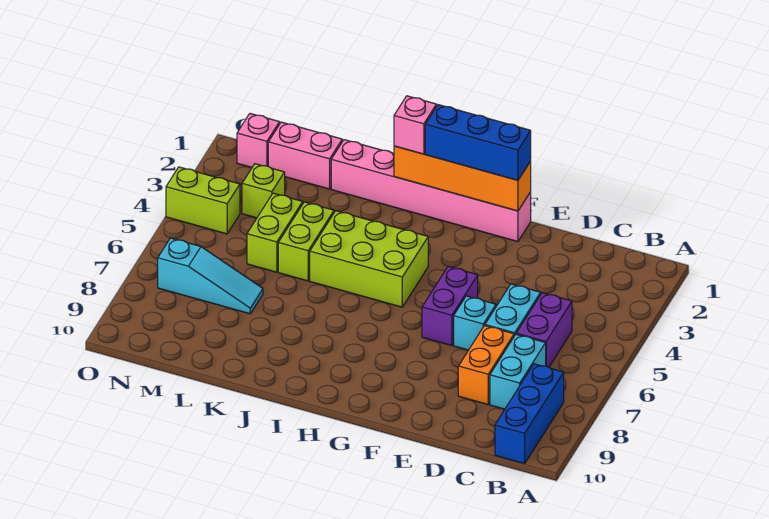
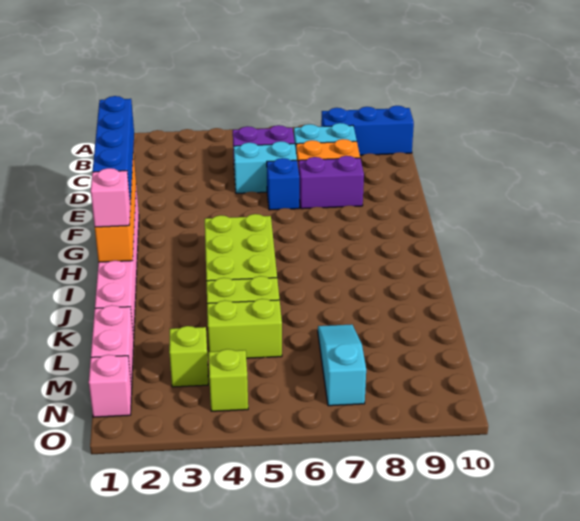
cyan 1x1 brick [454,296,496,350] -> blue 1x1 brick [267,158,299,210]
blue 1x3 brick [425,105,531,180] -> blue 1x4 brick [93,96,134,204]
purple 1x2 brick [422,267,478,345] -> purple 1x2 brick moved to [299,156,364,209]
lime 1x2 brick [166,167,240,234] -> lime 1x1 brick [209,349,248,411]

